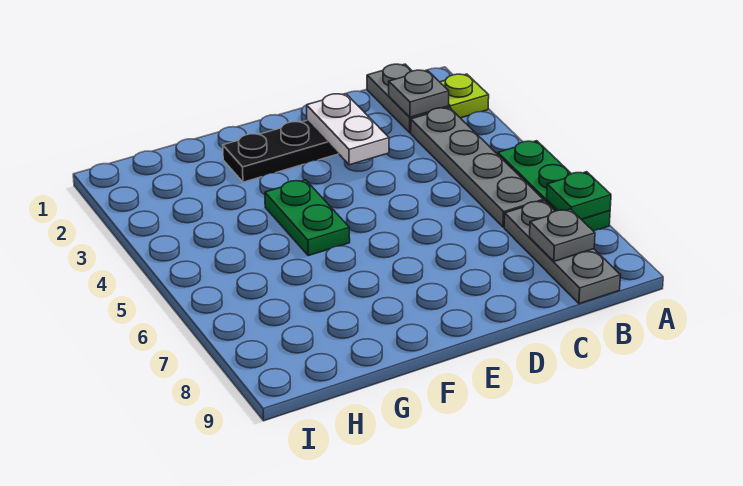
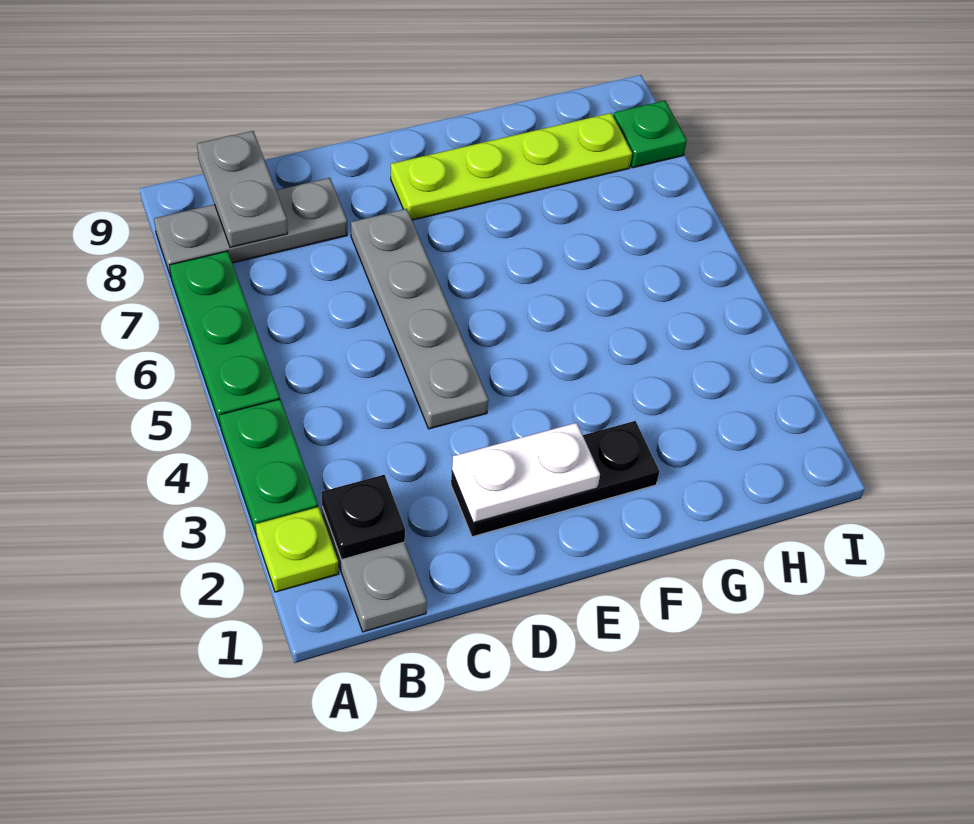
green 1x1 plate [547,172,611,219] -> green 1x1 plate moved to [613,101,687,168]
grey 1x1 plate [389,70,449,117] -> black 1x1 plate [322,475,405,560]
grey 1x4 plate [411,108,543,227] -> grey 1x4 plate moved to [351,209,488,429]
grey 1x3 plate [504,201,620,304] -> grey 1x3 plate turned to [154,178,347,277]
grey 1x1 plate [530,209,595,261] -> grey 1x2 plate [197,131,288,247]
white 1x2 plate [307,94,389,165] -> white 1x2 plate turned to [452,423,600,523]
none -> lime 1x4 plate [391,113,632,220]
green 1x2 plate [265,180,350,256] -> green 1x2 plate moved to [219,399,318,535]

